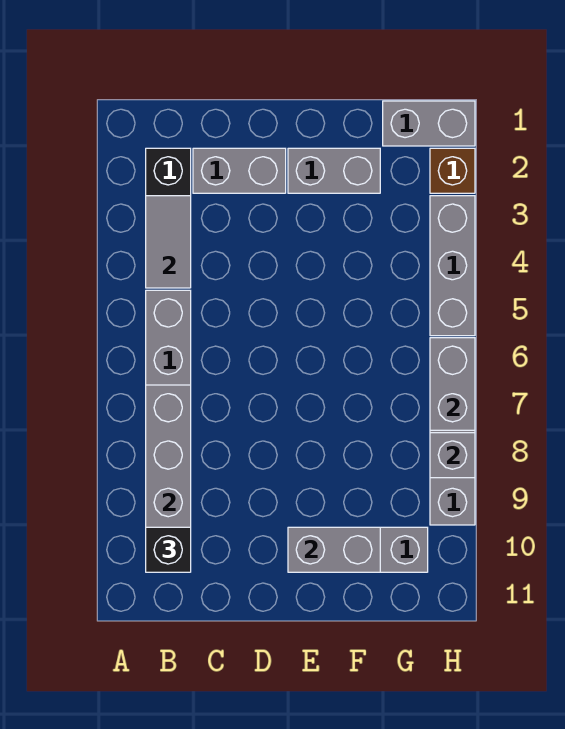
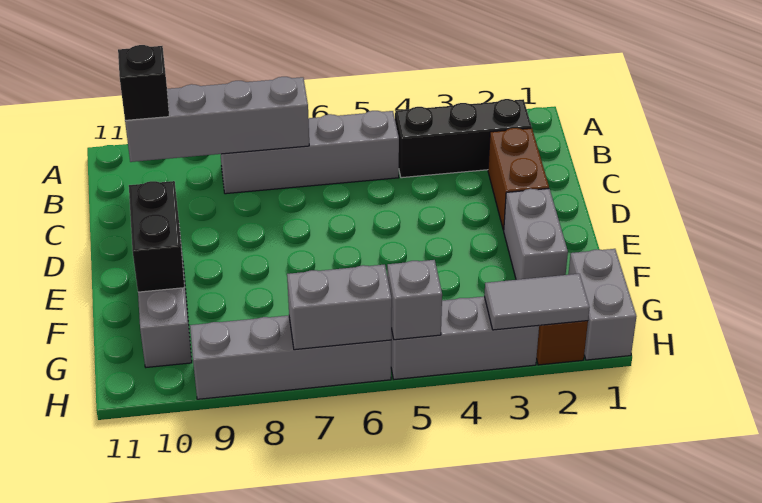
grey 1x2 tile [146,196,191,288] -> grey 1x2 tile moved to [484,274,590,330]
grey 1x2 brick [193,148,286,193] -> brown 1x2 brick [488,128,549,230]
grey 1x2 brick [288,527,380,572] -> black 1x2 brick [129,181,184,292]
grey 1x1 brick [430,433,475,478] -> grey 1x1 brick moved to [387,260,442,340]

